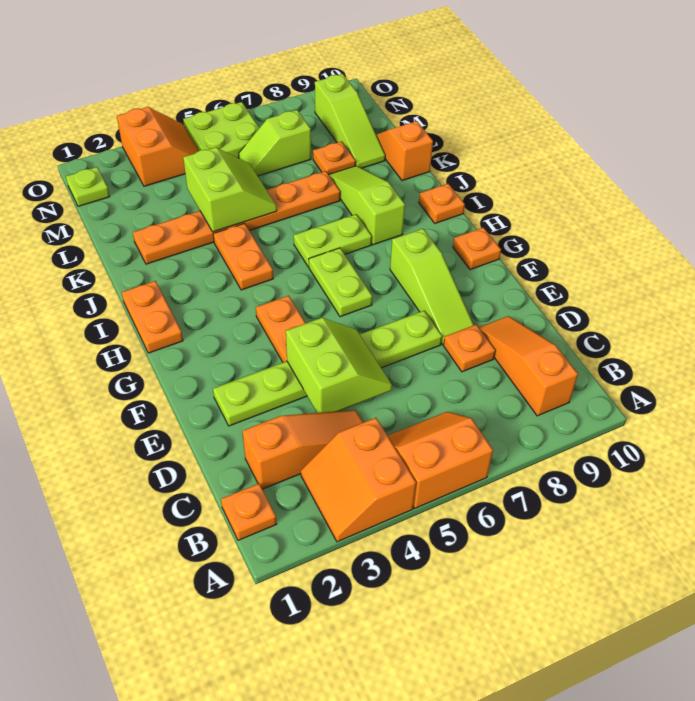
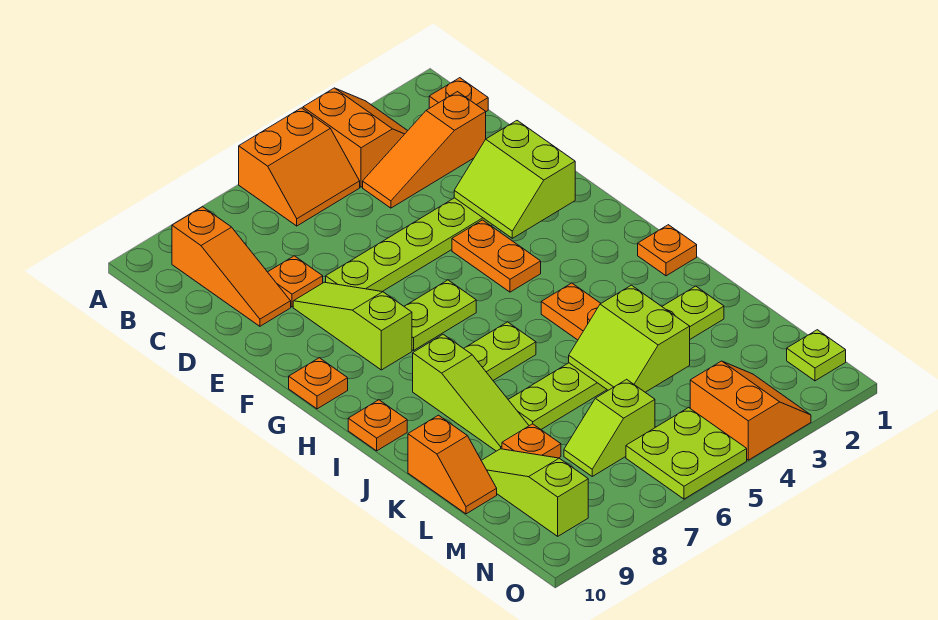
lime 2x2 slope [286,318,392,413] -> lime 2x2 slope moved to [454,121,575,238]
lime 1x2 plate [309,248,372,317] -> lime 1x2 plate turned to [404,280,476,350]
orange 1x2 plate [122,281,183,353] -> orange 1x1 plate [638,225,697,276]
orange 1x6 plate [133,171,340,264] -> lime 1x6 plate [508,286,724,429]
lime 1x2 slope [239,110,311,176] -> lime 1x2 slope turned to [564,379,655,476]
orange 2x2 slope [117,107,198,186] -> orange 2x2 slope turned to [690,361,811,460]

